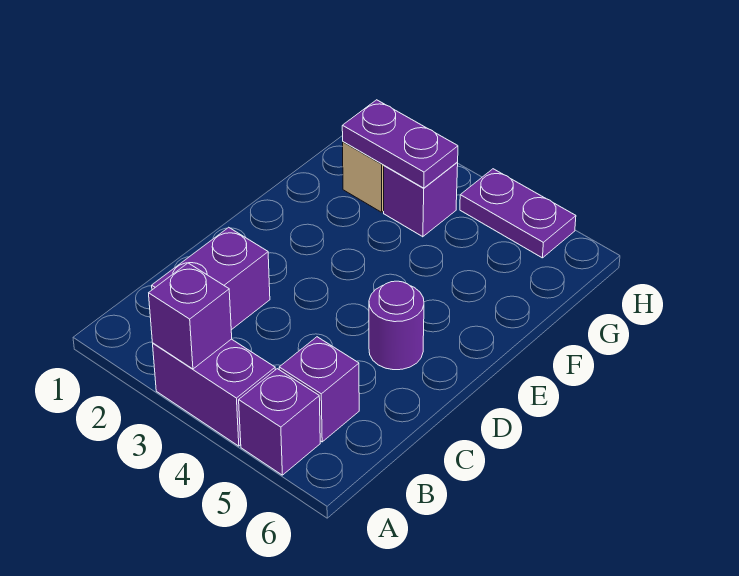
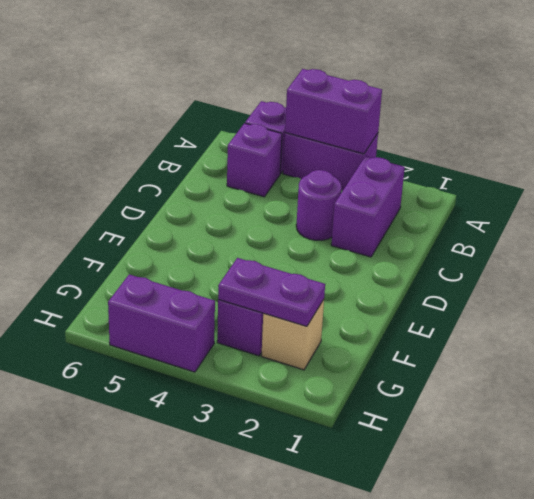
purple 1x1 brick [149,263,232,369] -> purple 1x2 brick [285,69,382,154]
purple 1x1 round brick [369,281,424,370] -> purple 1x1 round brick moved to [296,170,341,240]
purple 1x2 plate [460,169,576,258] -> purple 1x2 brick [108,274,215,372]

